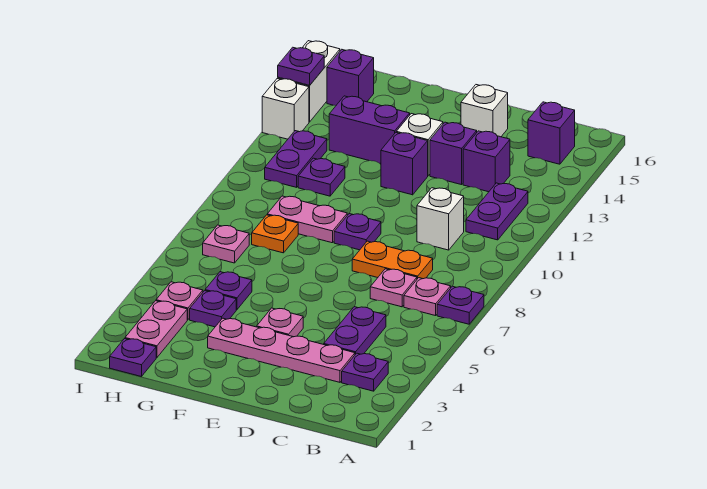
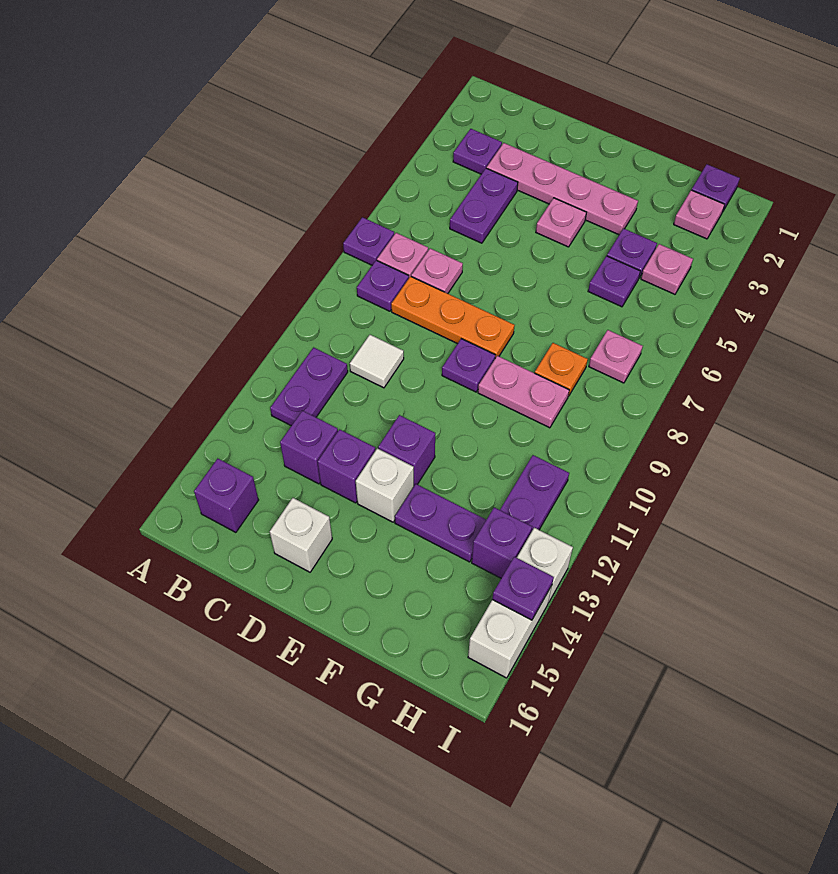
orange 1x2 plate [352,241,433,279] -> orange 1x3 plate [391,276,515,358]
white 1x1 brick [417,188,464,250] -> white 1x1 tile [350,335,404,388]
purple 1x2 brick [329,96,410,164] -> purple 1x2 plate [395,484,486,562]
purple 1x1 plate [298,158,345,196] -> purple 1x1 plate moved to [357,260,409,311]
pink 1x2 plate [125,301,187,358] -> pink 1x1 plate [674,190,725,239]
purple 1x1 brick [327,50,374,106] -> purple 1x1 brick moved to [472,507,532,578]

